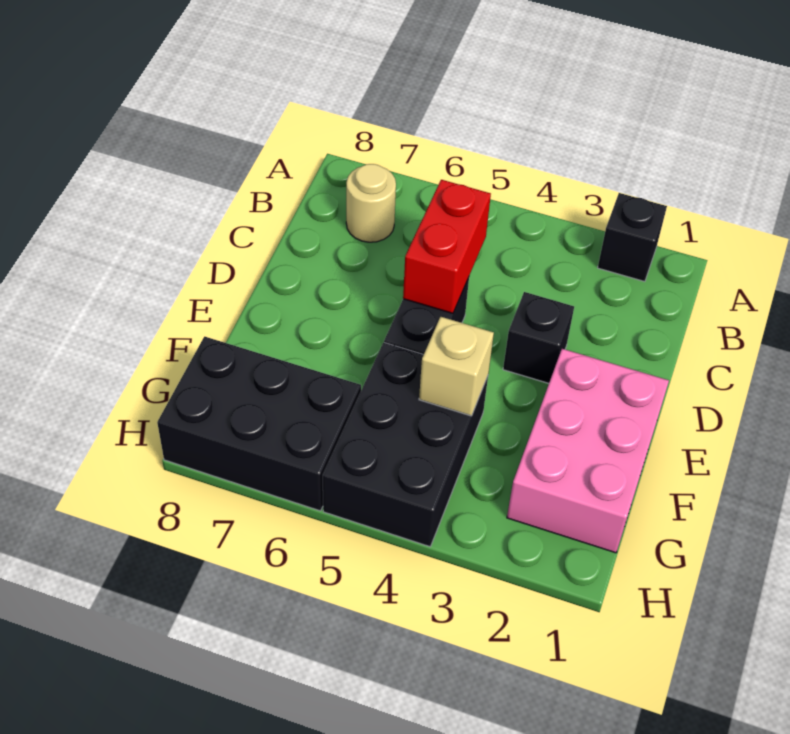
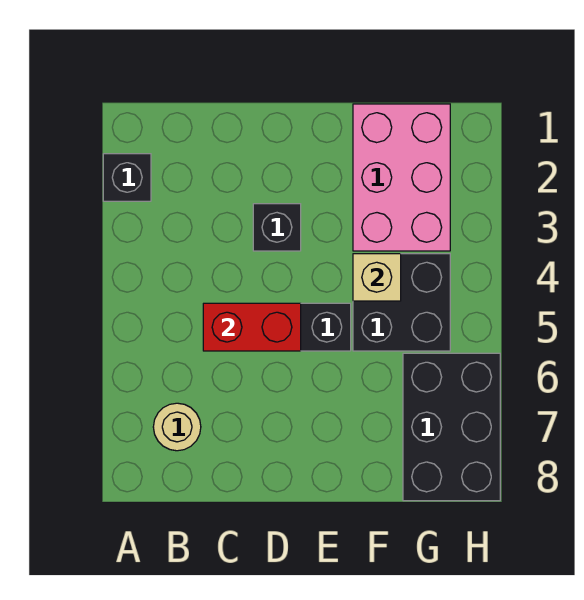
pink 2x3 brick [507,349,669,553] -> pink 2x3 brick turned to [353,104,450,251]
black 2x3 brick [323,343,488,547] -> black 2x2 brick [353,254,450,351]

